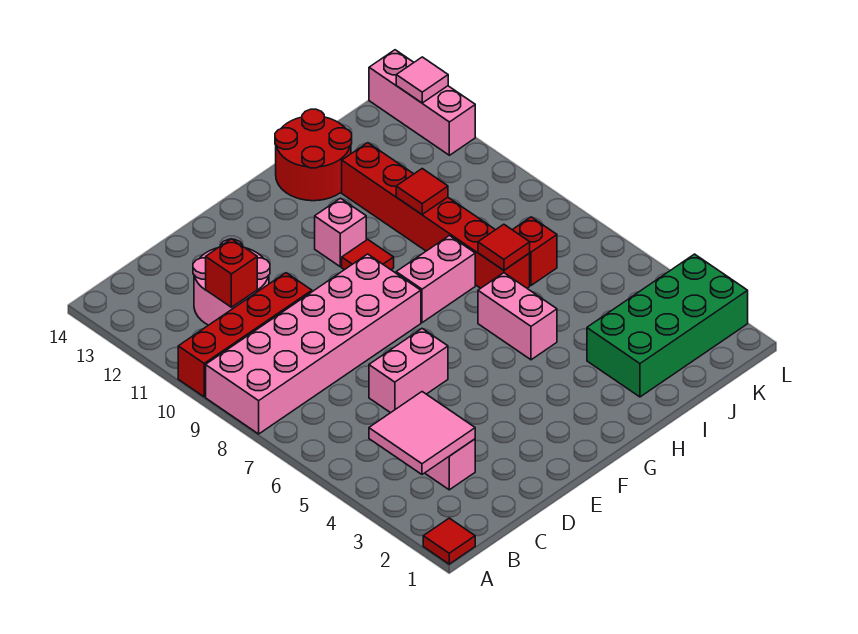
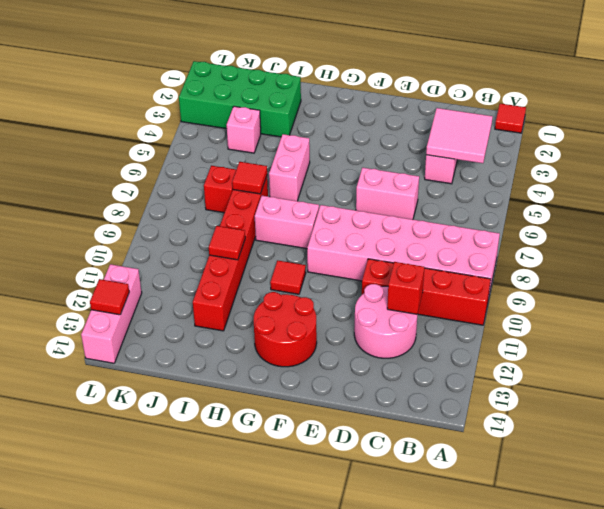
pink 1x1 brick [315,198,366,267] -> pink 1x1 brick moved to [227,106,261,153]
red 2x2 round brick [275,109,352,201] -> red 2x2 round brick moved to [254,292,317,367]
pink 1x1 tile [396,57,448,103] -> red 1x1 tile [90,279,129,315]

